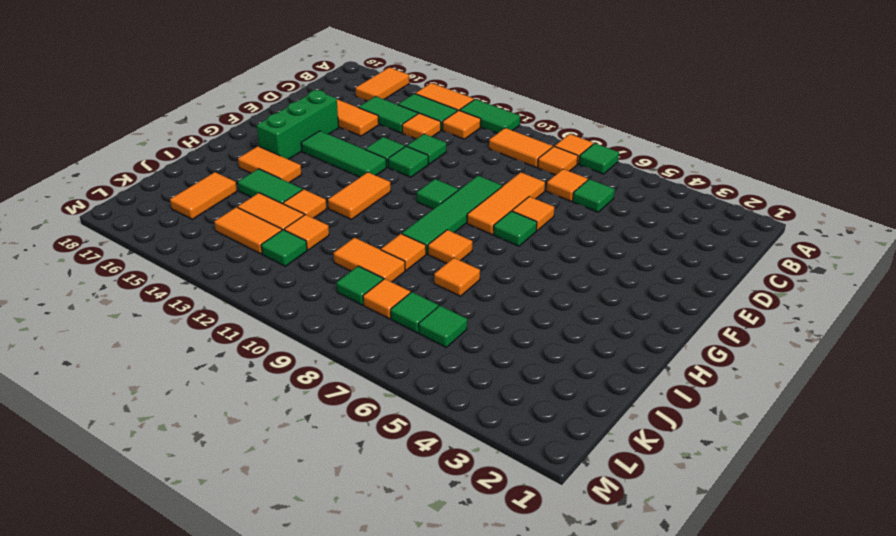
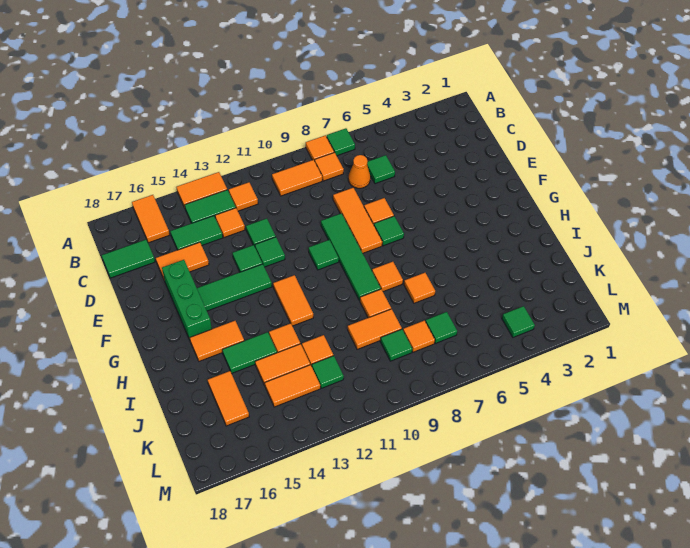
green 1x2 tile [460,99,520,133] -> green 1x2 tile moved to [102,239,155,278]
orange 1x1 tile [547,169,588,202] -> orange 1x1 cone [348,155,370,188]
green 1x1 tile [419,306,467,347] -> green 1x1 tile moved to [502,306,535,337]

